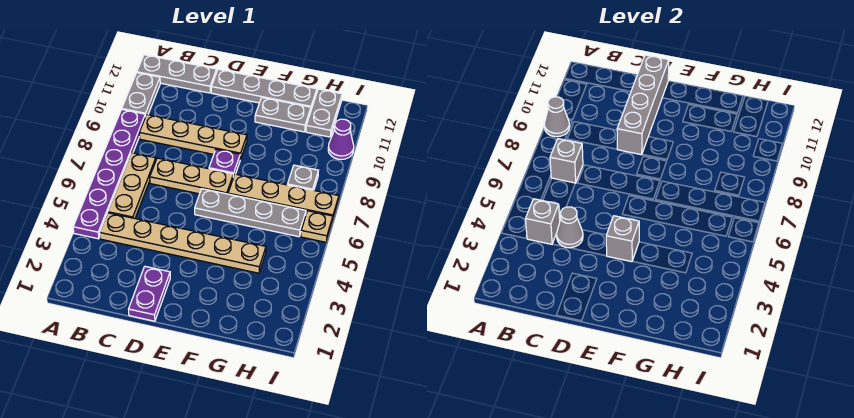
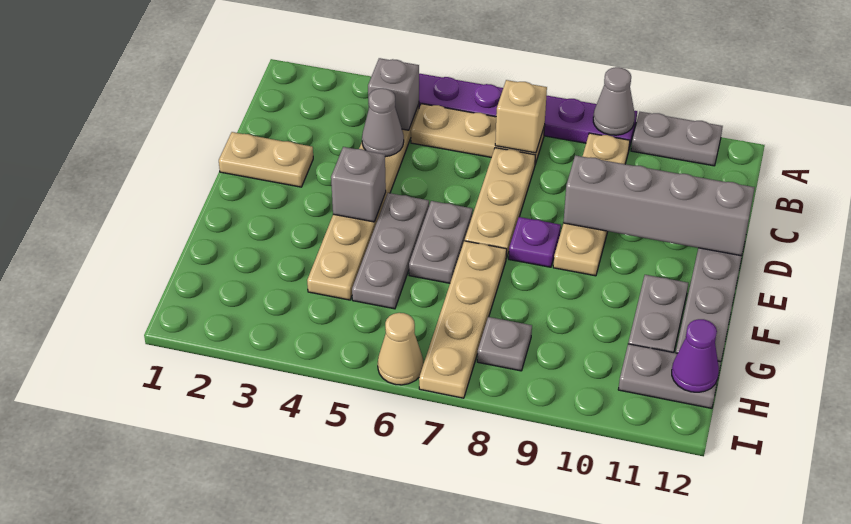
grey 1x3 plate [137,55,217,93] -> grey 1x3 plate moved to [352,193,429,309]
grey 1x1 brick [550,139,583,183] -> tan 1x1 brick [495,80,547,153]
purple 1x2 plate [129,266,170,321] -> tan 1x2 plate [219,132,313,187]
grey 1x4 plate [195,189,306,237] -> grey 1x2 plate [409,201,473,283]
tan 1x1 plate [301,211,333,242] -> tan 1x1 cone [378,313,423,385]
purple 1x1 cone [328,119,354,159] -> purple 1x1 cone moved to [672,319,719,392]

